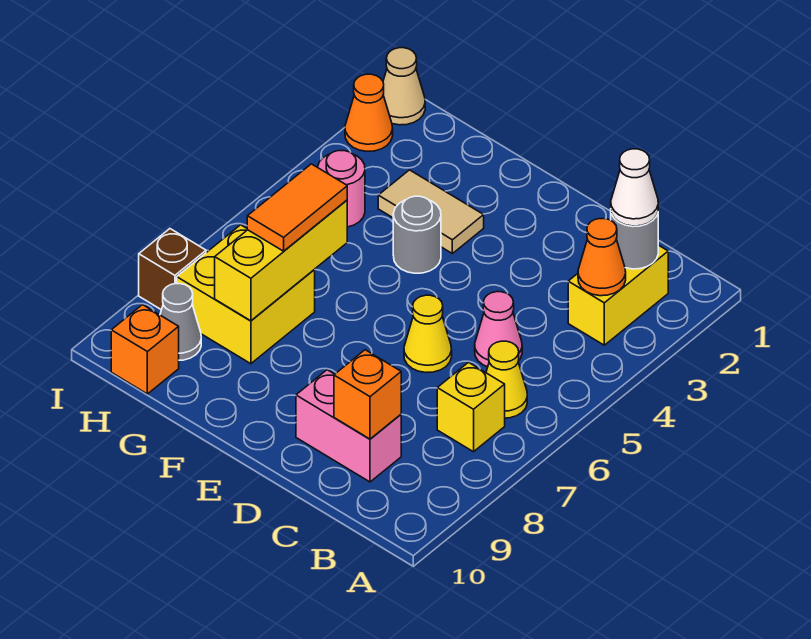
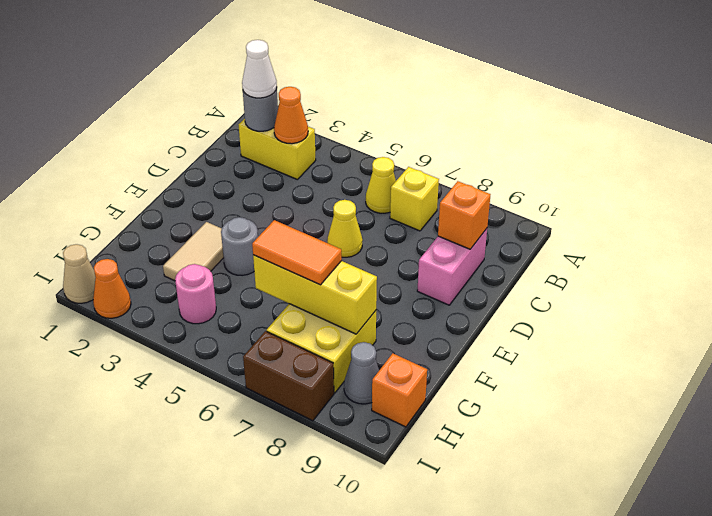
pink 1x1 cone [475,292,522,367] -> none
brown 1x1 brick [139,229,206,310] -> brown 1x2 brick [243,331,334,421]

